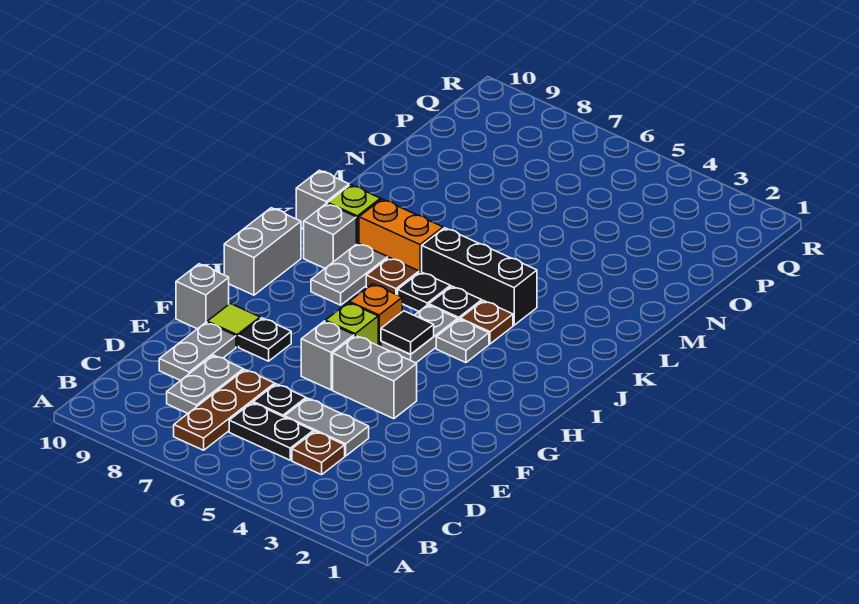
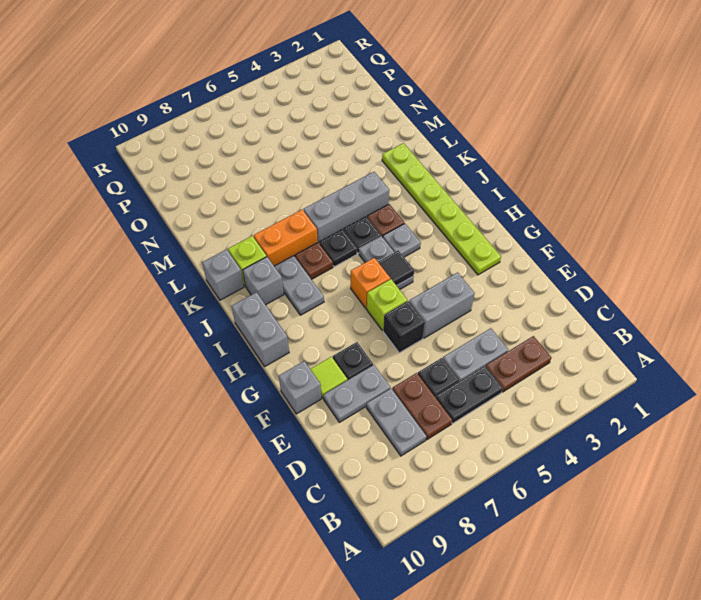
brown 1x3 plate [174,370,275,450] -> brown 1x2 plate [392,373,452,440]
brown 1x1 plate [292,431,345,475] -> brown 1x2 plate [486,336,552,392]
grey 1x2 plate [159,322,236,381] -> grey 1x2 plate turned to [323,365,390,422]
grey 1x1 brick [301,321,354,390] -> black 1x1 brick [383,301,425,353]
none -> lime 1x6 plate [382,143,501,275]
black 1x3 brick [422,228,537,325] -> grey 1x3 brick [303,172,389,244]

